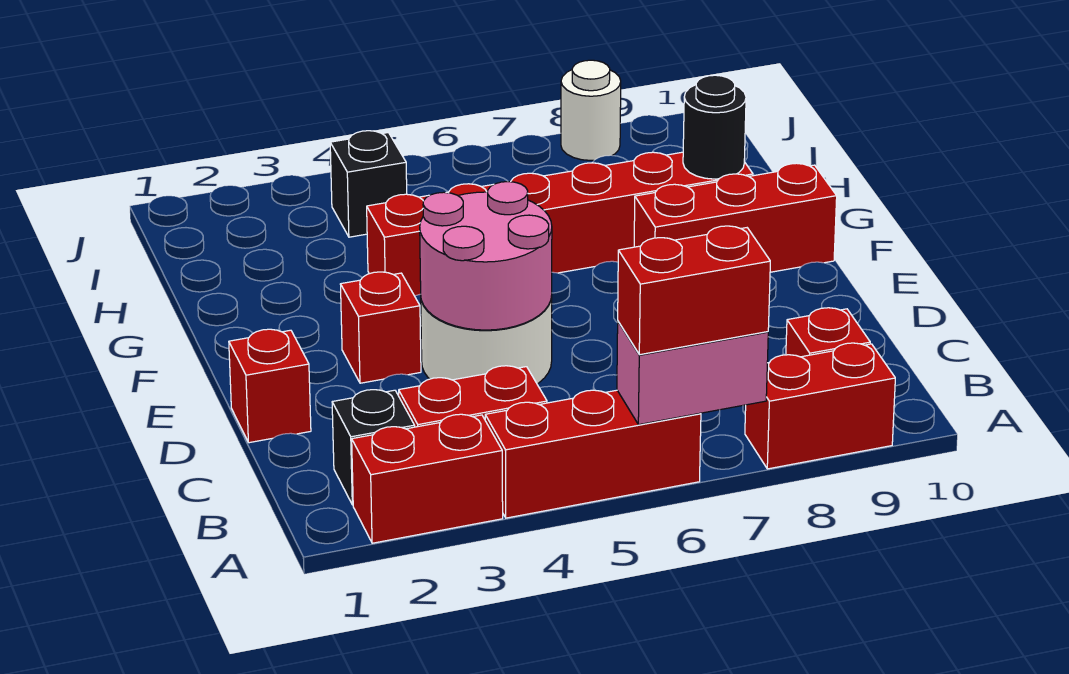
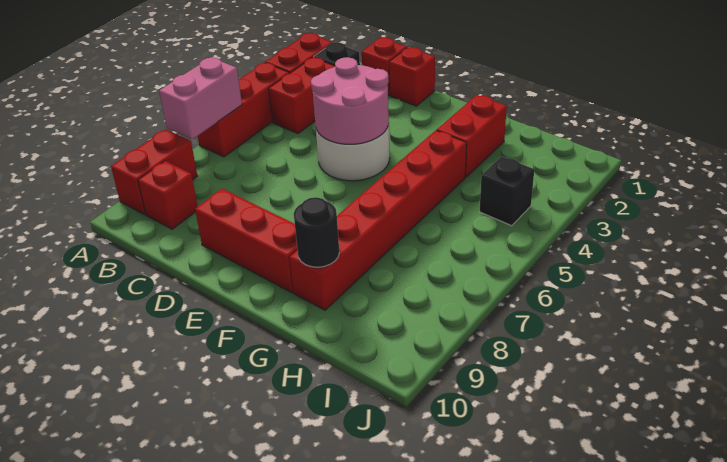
red 1x2 brick [618,226,770,355] -> red 1x2 brick moved to [437,95,507,177]
red 1x1 brick [340,272,421,383] -> red 1x1 brick moved to [362,37,407,95]
red 1x3 brick [634,163,837,272] -> red 1x3 brick turned to [195,189,298,293]
white 1x1 round brick [561,60,621,160] -> none

